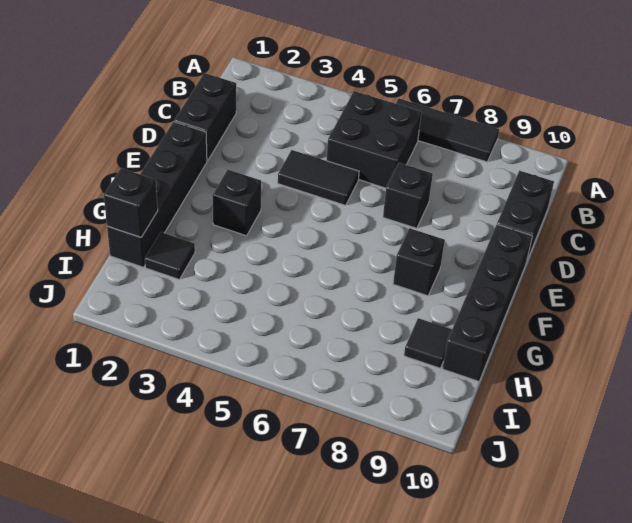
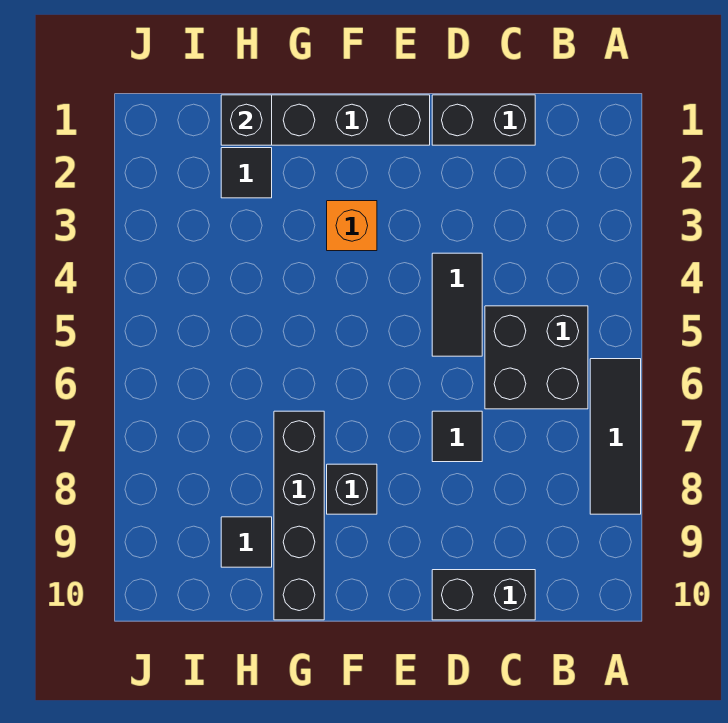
black 1x1 brick [383,163,433,228] -> black 1x1 tile [432,411,482,462]
black 1x4 brick [442,225,532,381] -> black 1x4 brick turned to [274,411,324,620]
black 1x1 brick [213,170,261,236] -> orange 1x1 brick [327,201,377,251]

